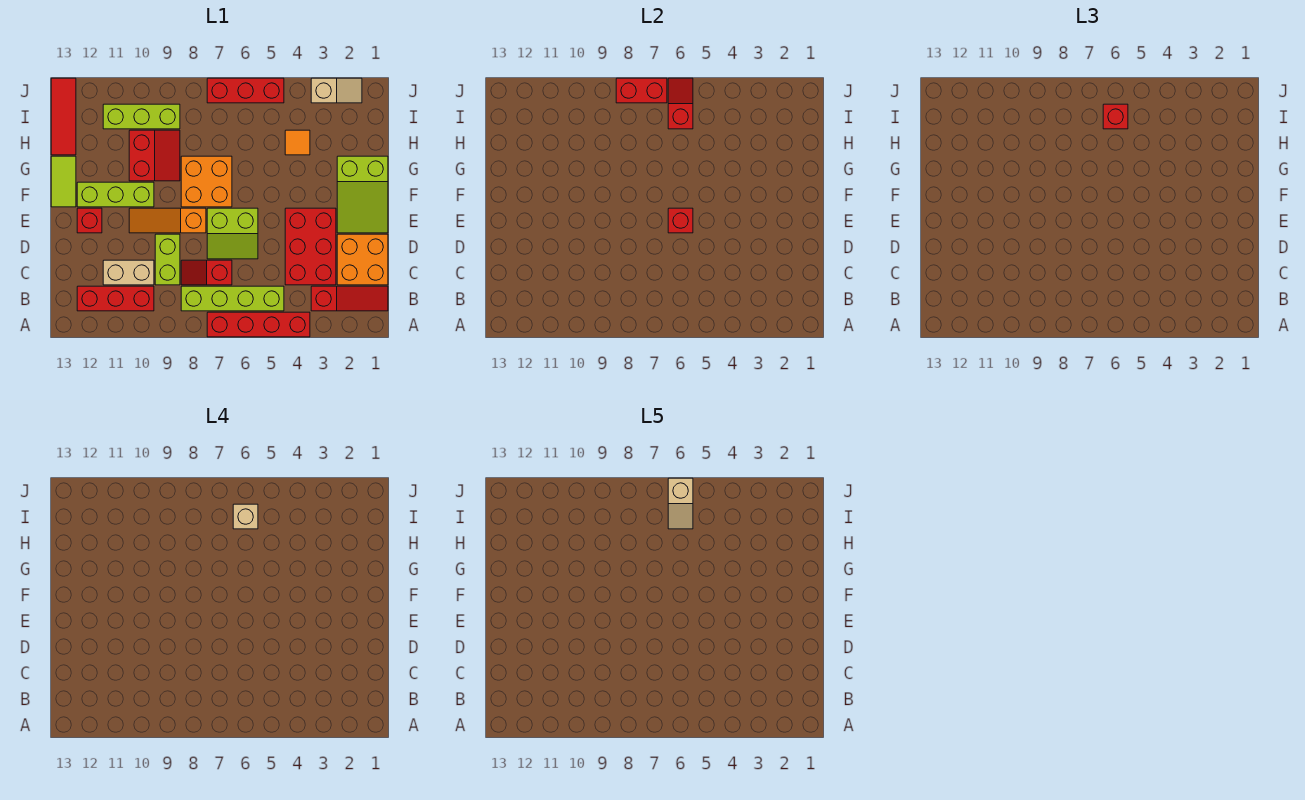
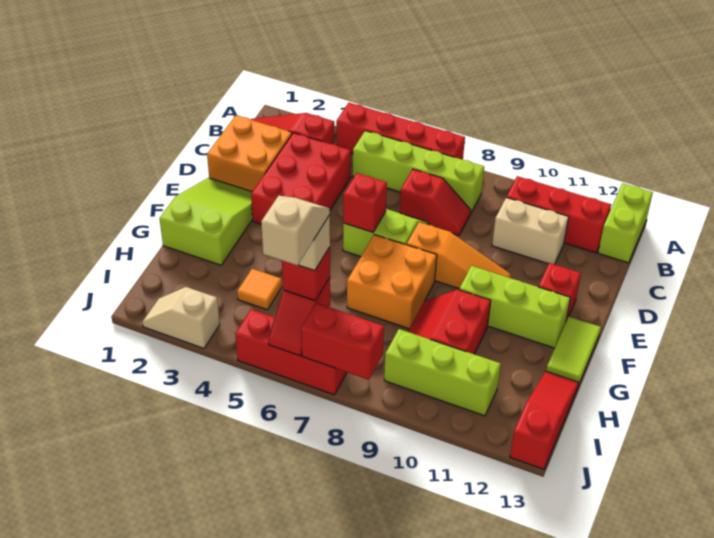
lime 1x2 brick [155,234,180,285] -> lime 1x2 brick moved to [598,183,653,263]
red 1x3 tile [51,78,76,155] -> red 1x3 slope [510,371,579,469]

